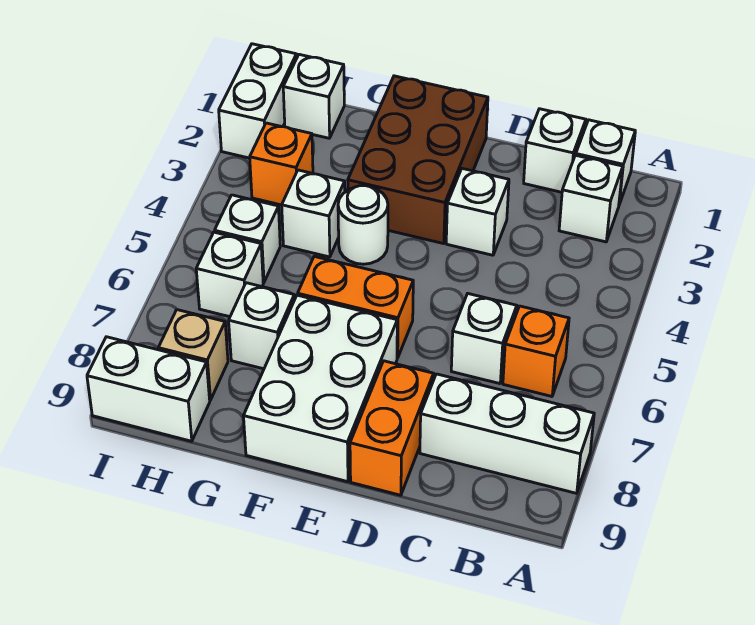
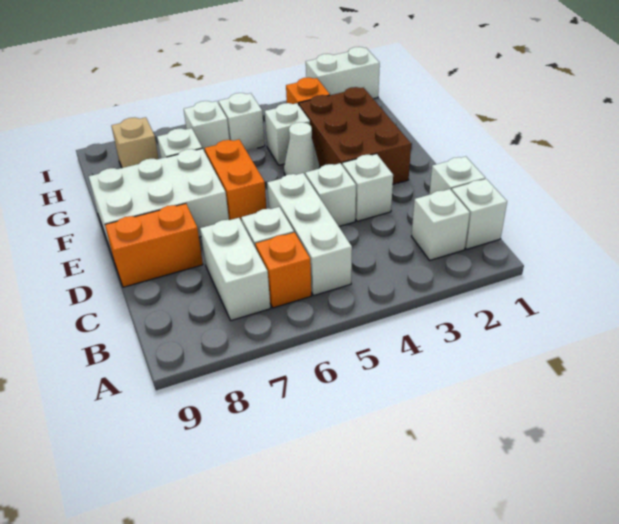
white 1x3 brick [420,374,594,493] -> white 1x3 brick moved to [267,173,352,296]
brown 2x3 brick [348,76,488,244] -> brown 2x3 brick turned to [299,87,411,184]
white 1x1 round brick [338,186,388,264] -> white 1x1 cone [284,122,319,176]
white 1x1 brick [283,54,344,138] -> white 1x1 brick moved to [305,163,356,226]
white 1x2 brick [87,337,210,441] -> white 1x2 brick moved to [200,218,270,321]

